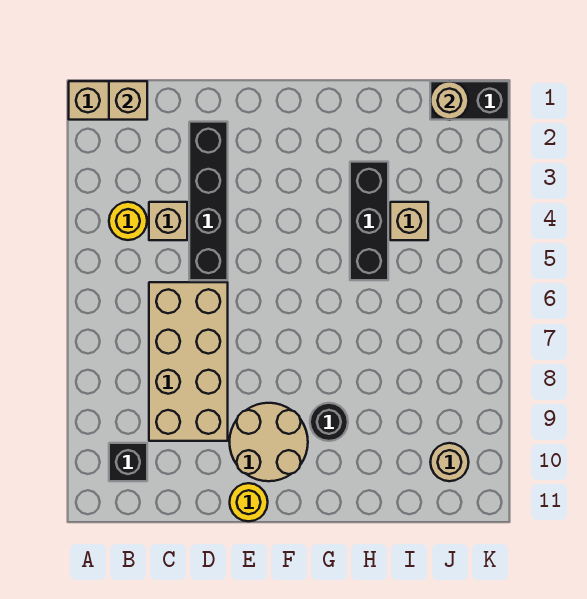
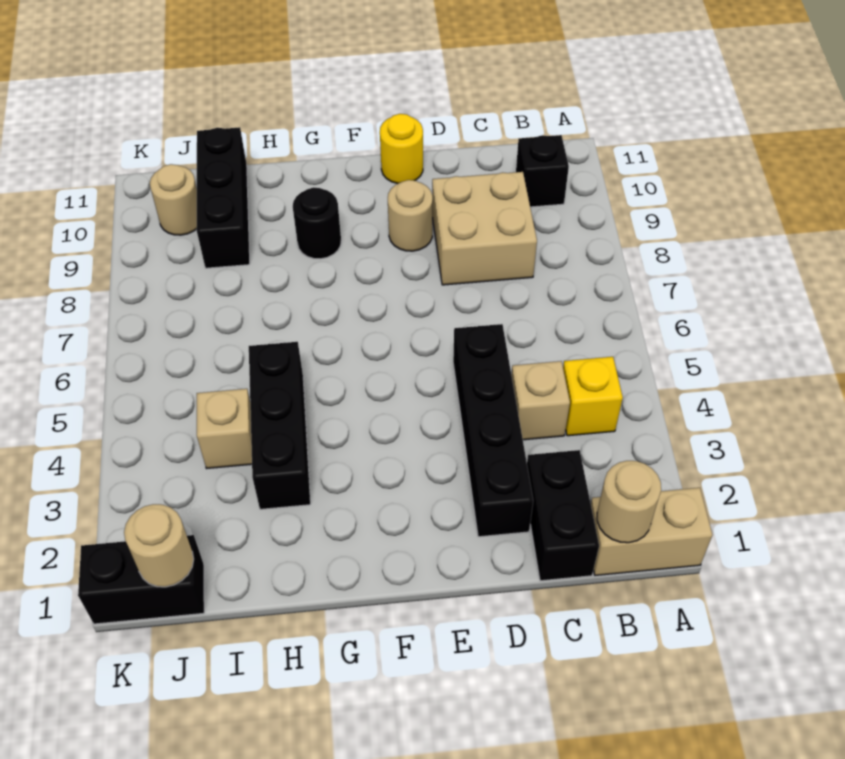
tan 1x1 brick [109,81,147,120] -> tan 1x1 round brick [597,461,661,543]
yellow 1x1 round brick [109,202,147,240] -> yellow 1x1 brick [563,357,623,436]
none -> black 1x2 brick [527,450,599,581]
tan 2x4 brick [149,282,228,441] -> tan 2x2 brick [432,172,537,285]
tan 2x2 round brick [230,403,308,481] -> tan 1x1 round brick [388,180,433,251]
none -> black 1x3 brick [197,127,250,268]

